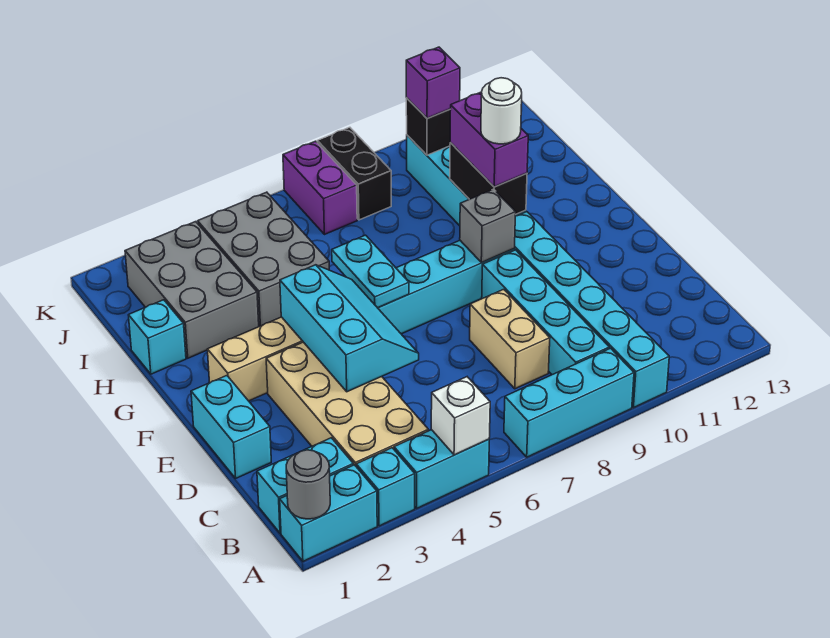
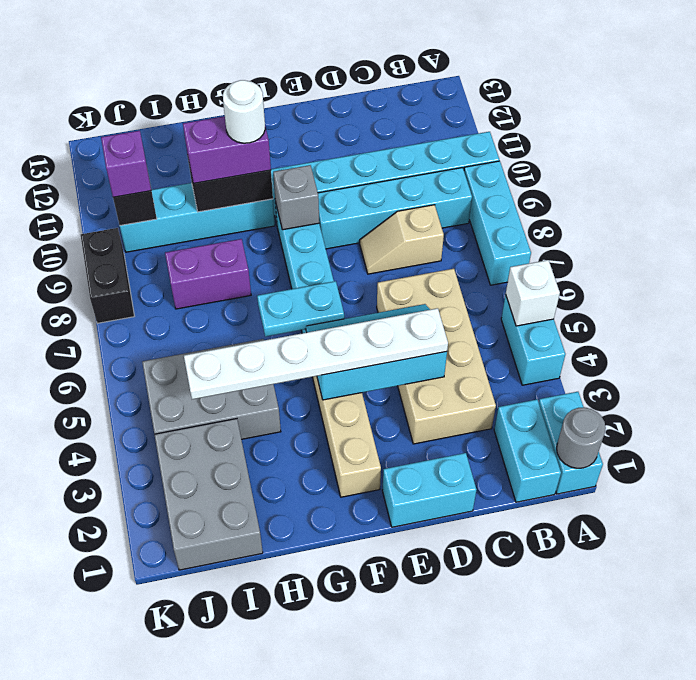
cyan 1x1 brick [356,448,415,526] -> none
tan 2x4 brick [266,342,428,466] -> tan 2x4 brick turned to [377,269,496,444]
tan 1x2 brick [470,289,550,389] -> tan 1x2 slope [360,205,444,274]
none -> white 1x6 plate [184,308,448,399]
cyan 1x1 brick [129,300,186,374] -> none
grey 2x3 brick [125,222,259,358] -> grey 2x3 brick turned to [154,419,263,570]
purple 1x2 brick [283,141,357,235] -> purple 1x2 brick moved to [165,239,251,309]
black 1x2 brick [317,127,391,220] -> black 1x2 brick turned to [81,228,134,323]

